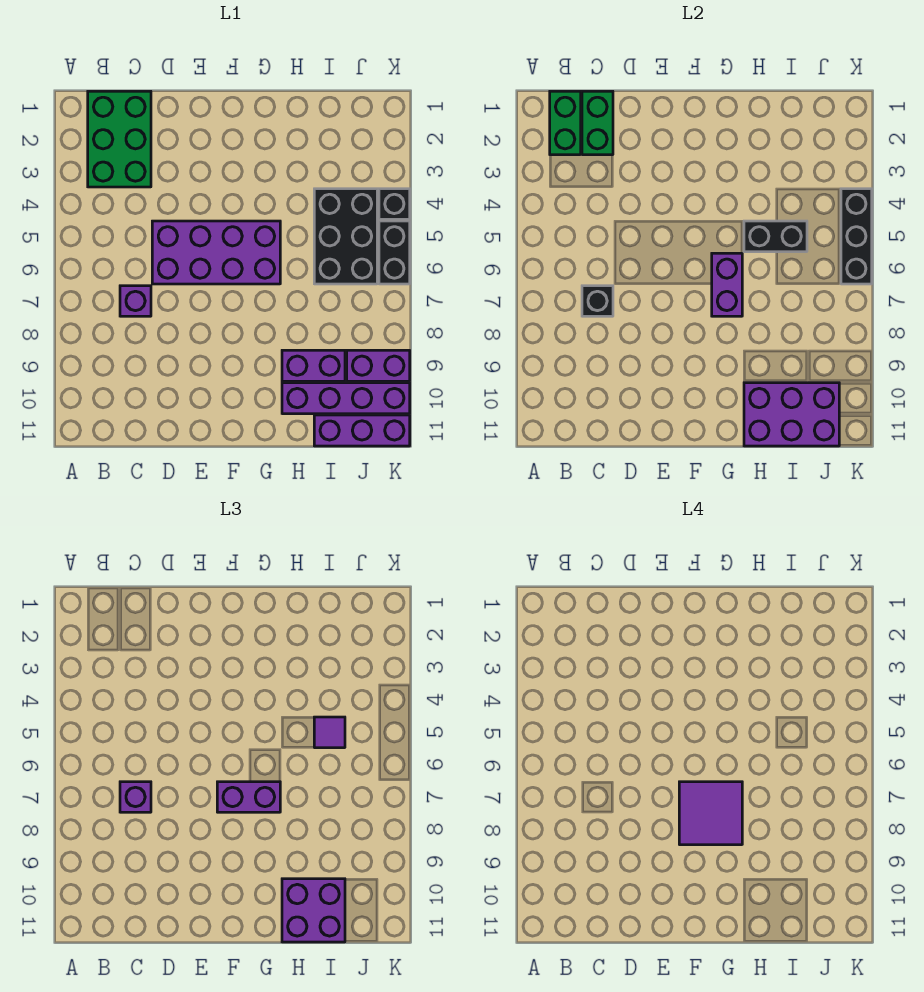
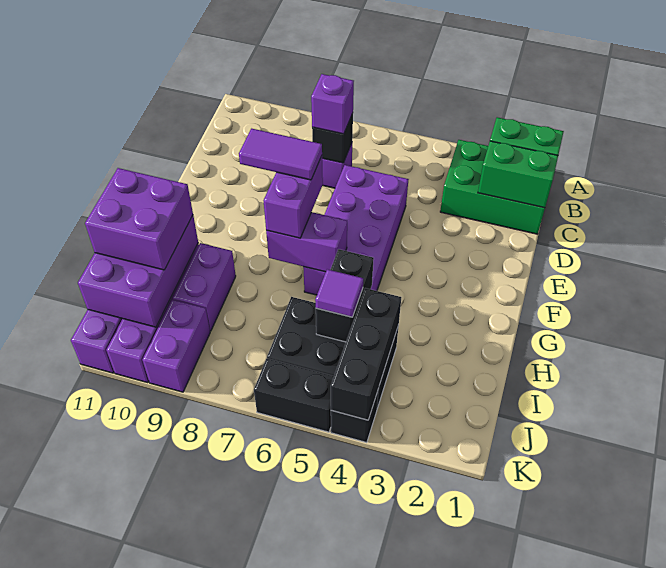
purple 2x2 tile [679,782,742,845] -> purple 1x2 tile [239,129,322,180]
black 1x3 brick [841,189,872,284] -> black 1x3 brick turned to [331,288,401,420]

